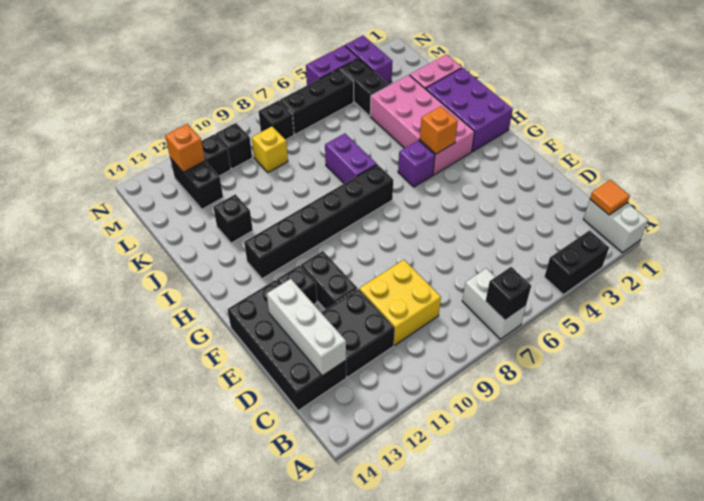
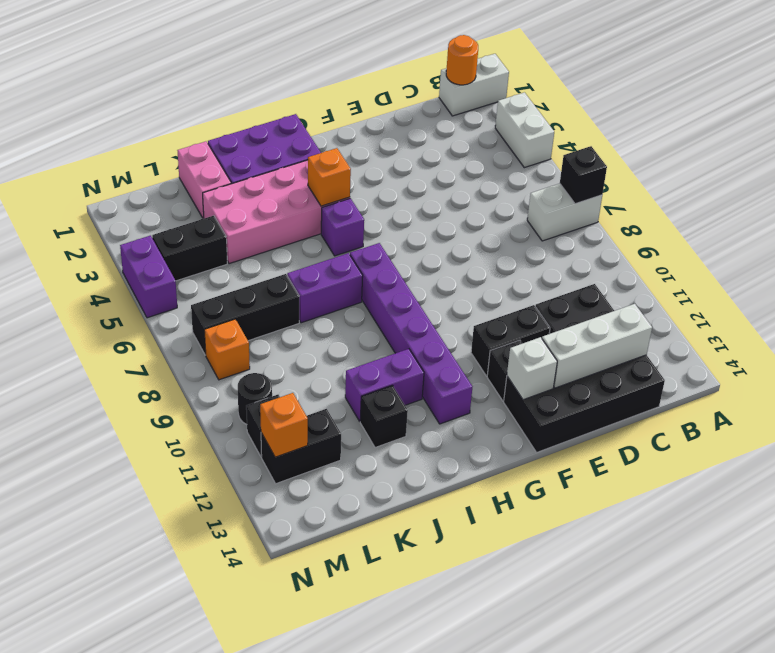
black 1x2 brick [544,231,609,295] -> white 1x2 brick [495,92,554,168]
orange 1x1 tile [590,180,630,215] -> orange 1x1 round brick [446,35,478,85]
yellow 2x2 brick [359,260,441,345] -> none
none -> white 1x1 brick [507,337,557,400]
black 1x6 brick [244,164,393,279] -> purple 1x6 brick [350,243,472,424]
yellow 1x1 brick [252,127,288,172] -> none
purple 1x2 brick [345,36,393,84] -> purple 1x2 brick moved to [345,349,424,421]
black 1x3 brick [280,69,354,135] -> black 1x3 brick turned to [191,274,299,355]
black 1x1 brick [259,101,294,140] -> orange 1x1 brick [204,319,250,380]
black 1x1 brick [215,123,252,169] -> black 1x1 round brick [238,373,272,425]

